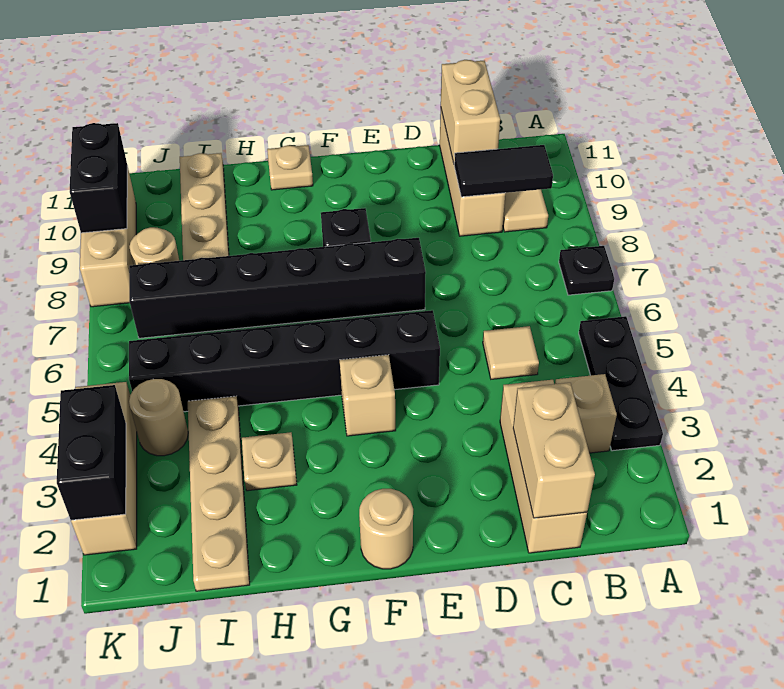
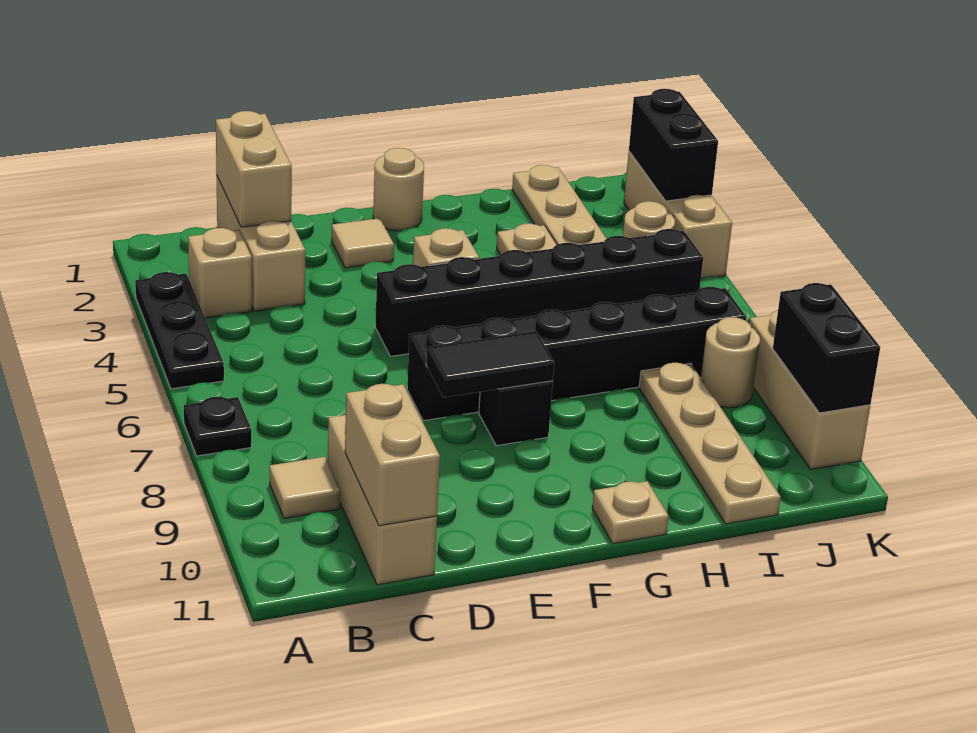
black 1x2 tile [454,145,553,197] -> black 1x2 tile moved to [426,331,554,397]
tan 1x1 tile [483,326,539,379] -> tan 1x1 tile moved to [332,218,394,268]

